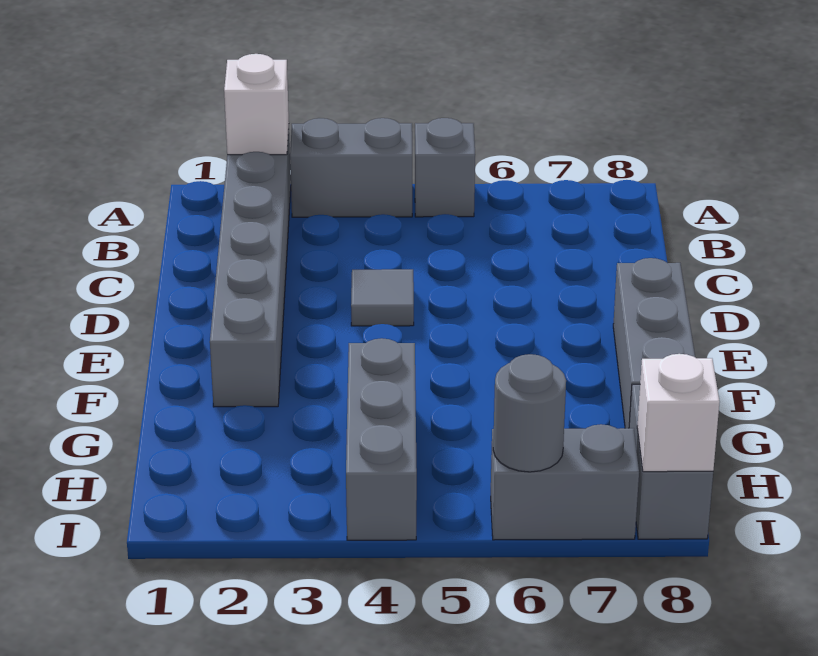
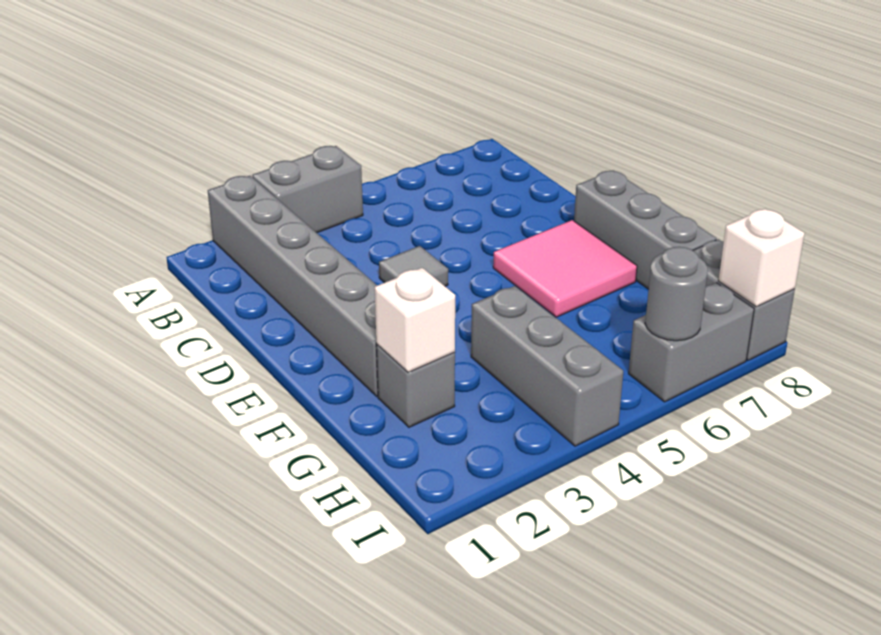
white 1x1 brick [224,54,289,155] -> white 1x1 brick moved to [375,268,455,372]
grey 1x1 brick [415,118,475,217] -> grey 1x1 brick moved to [376,345,455,427]
none -> pink 2x2 tile [493,220,637,317]

